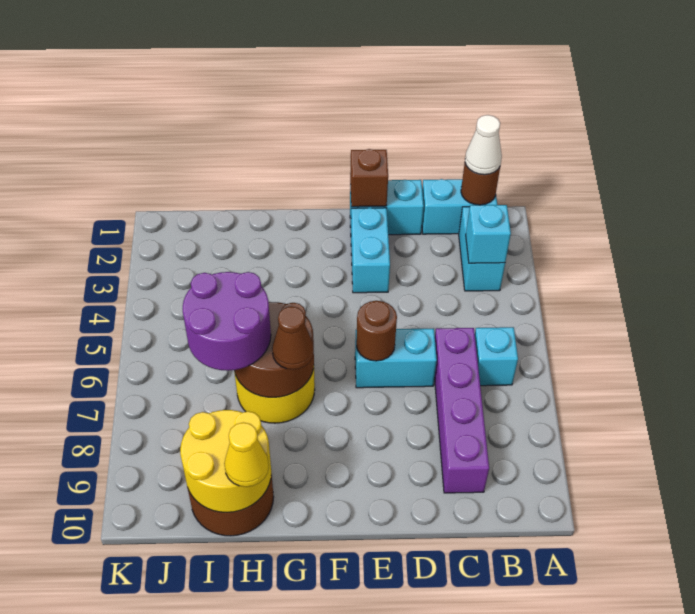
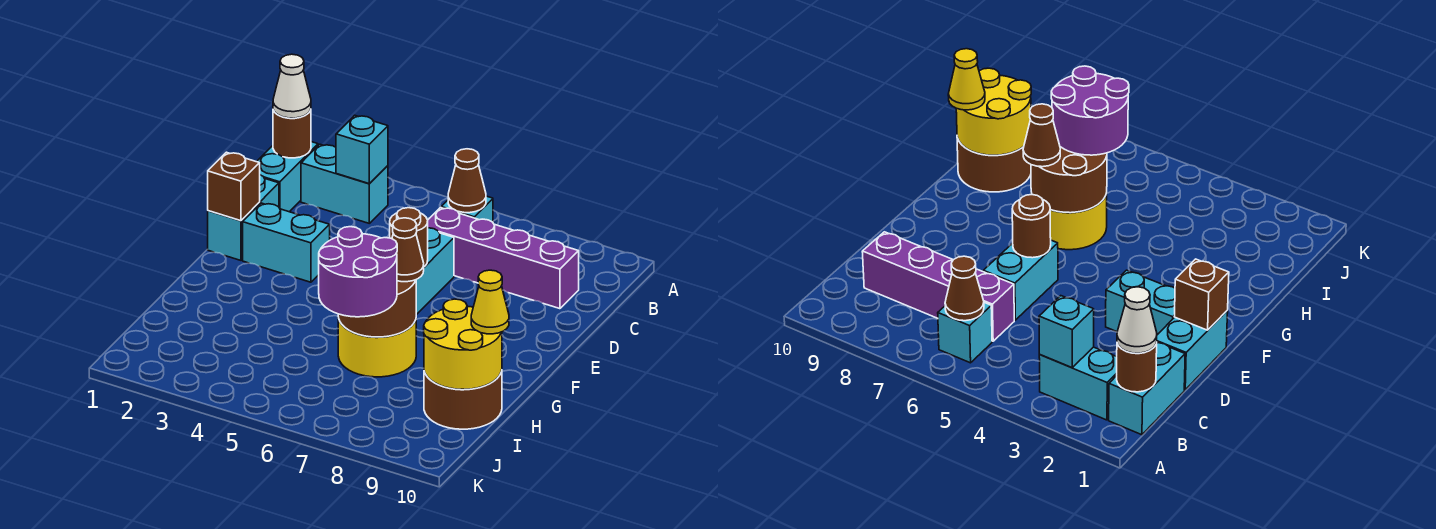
none -> brown 1x1 cone [448,149,486,213]

